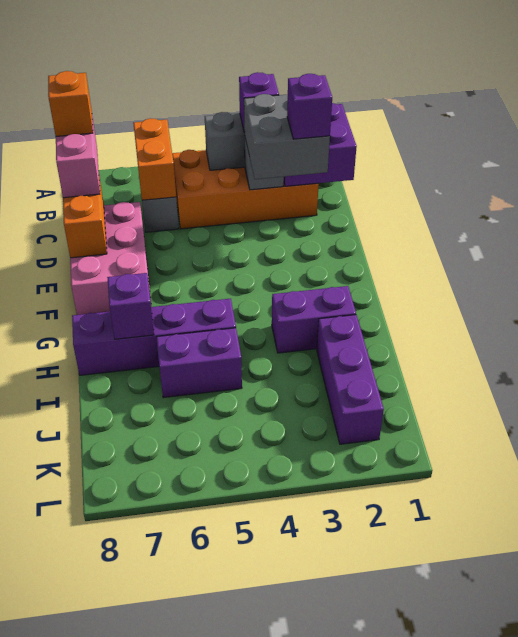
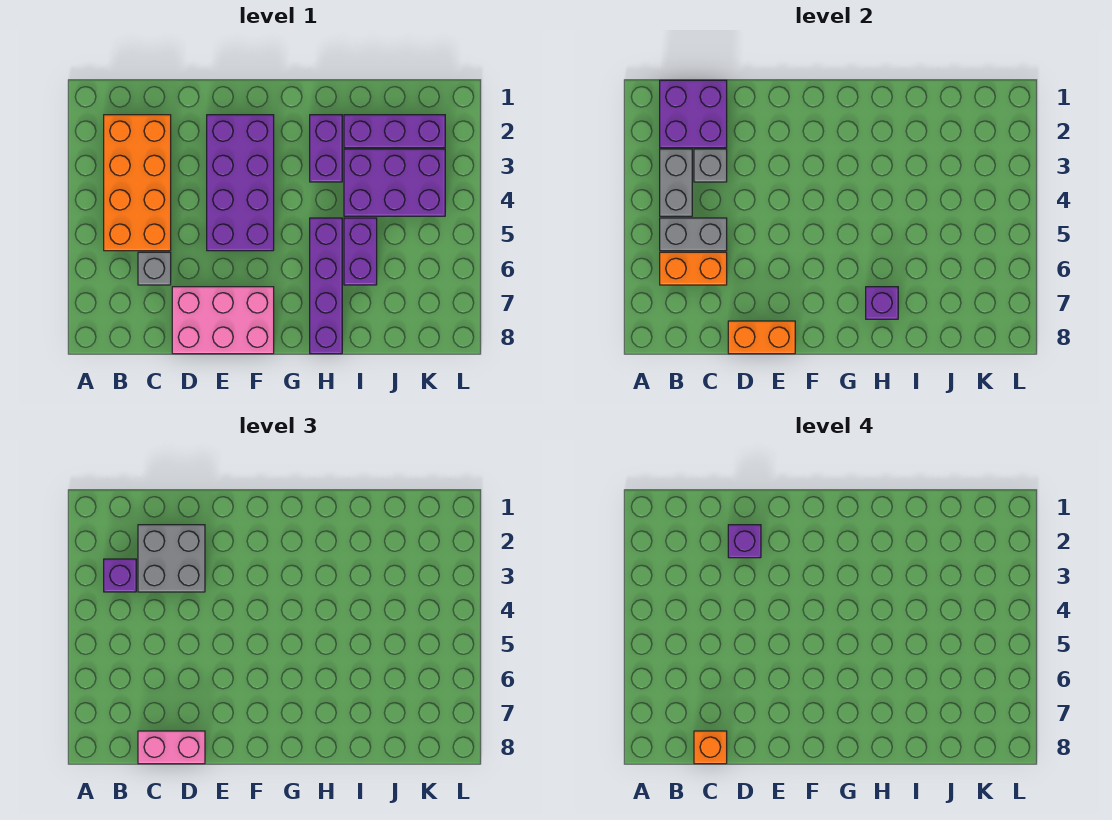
none -> grey 1x2 brick [660,218,727,251]
none -> purple 2x4 brick [207,115,274,251]
none -> purple 2x3 brick [344,149,445,216]

